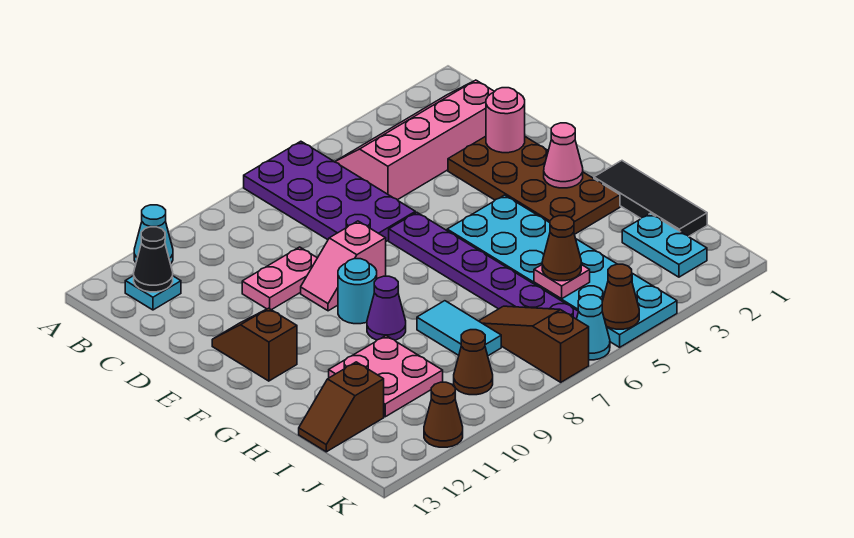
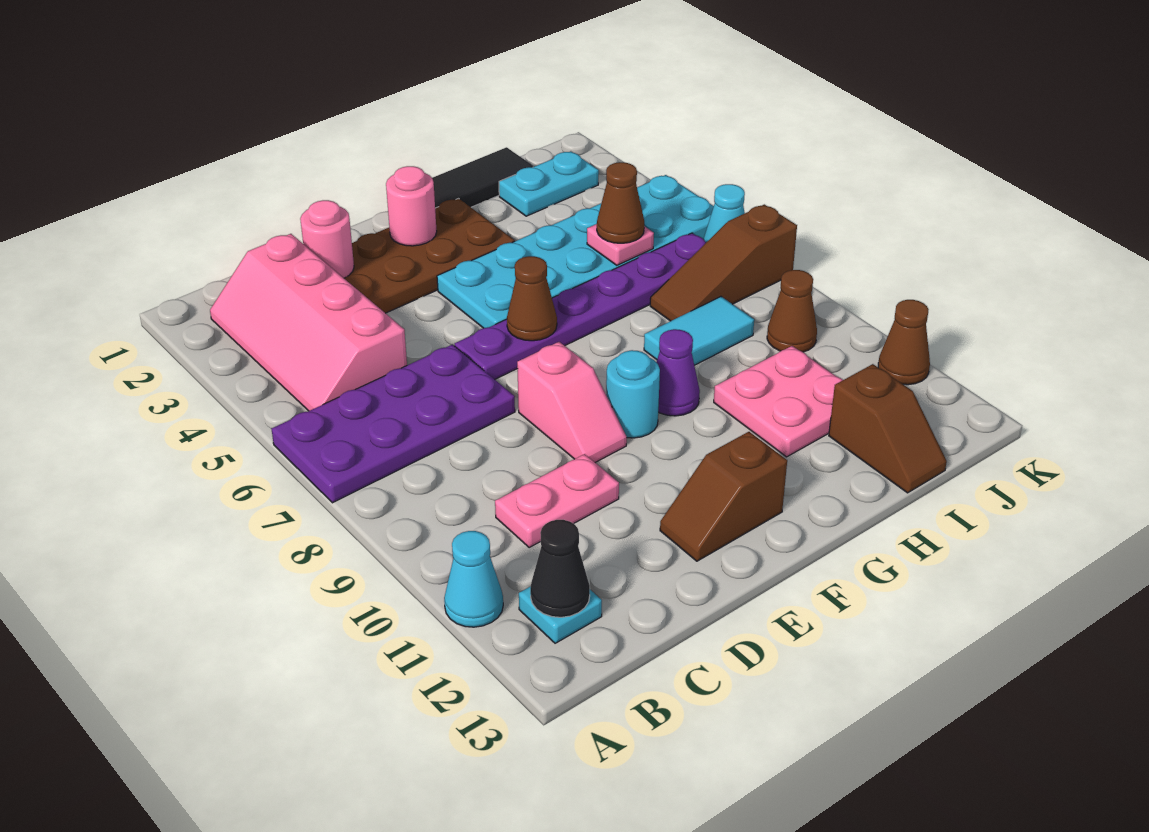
pink 1x2 plate [242,247,317,310] -> pink 1x2 plate turned to [495,454,619,548]
pink 1x1 cone [544,123,583,188] -> pink 1x1 round brick [386,166,437,246]
brown 1x1 cone [602,264,639,329] -> brown 1x1 cone moved to [507,256,557,341]

